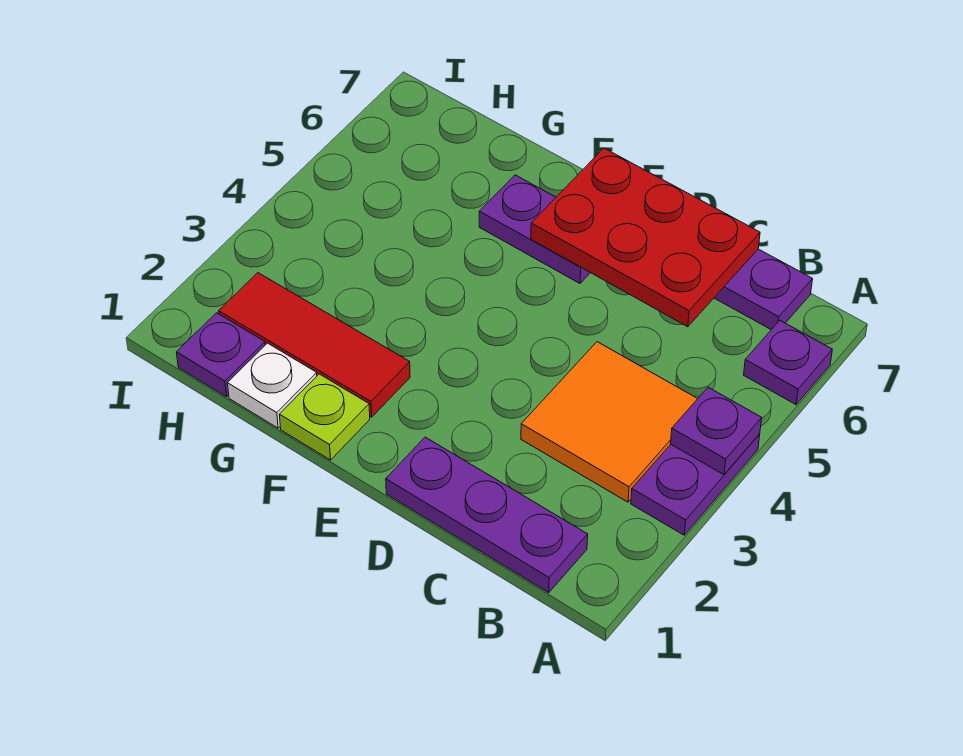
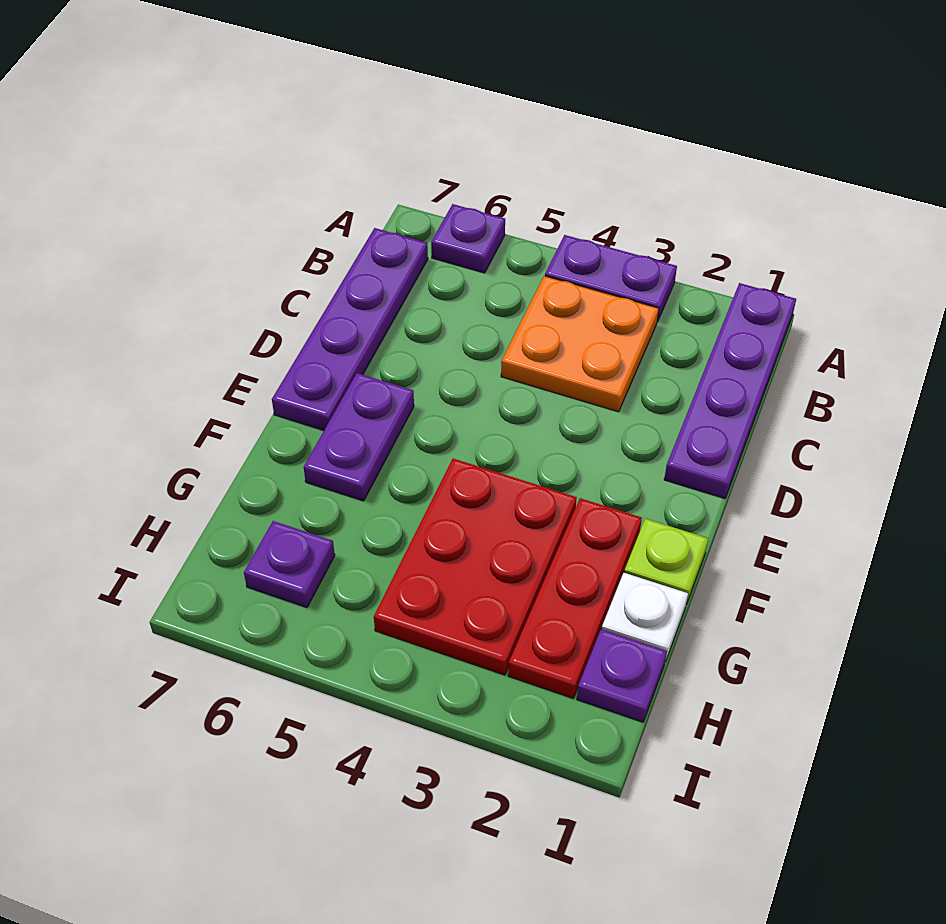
purple 1x1 plate [671,387,762,475] -> purple 1x1 plate moved to [244,521,335,608]
purple 1x3 plate [386,437,588,593] -> purple 1x4 plate [664,283,796,499]
orange 2x2 tile [521,342,697,502] -> orange 2x2 plate [501,276,659,412]
red 2x3 plate [531,148,760,327] -> red 2x3 plate moved to [374,459,577,675]
red 1x3 tile [219,273,410,417] -> red 1x3 plate [508,498,642,698]

